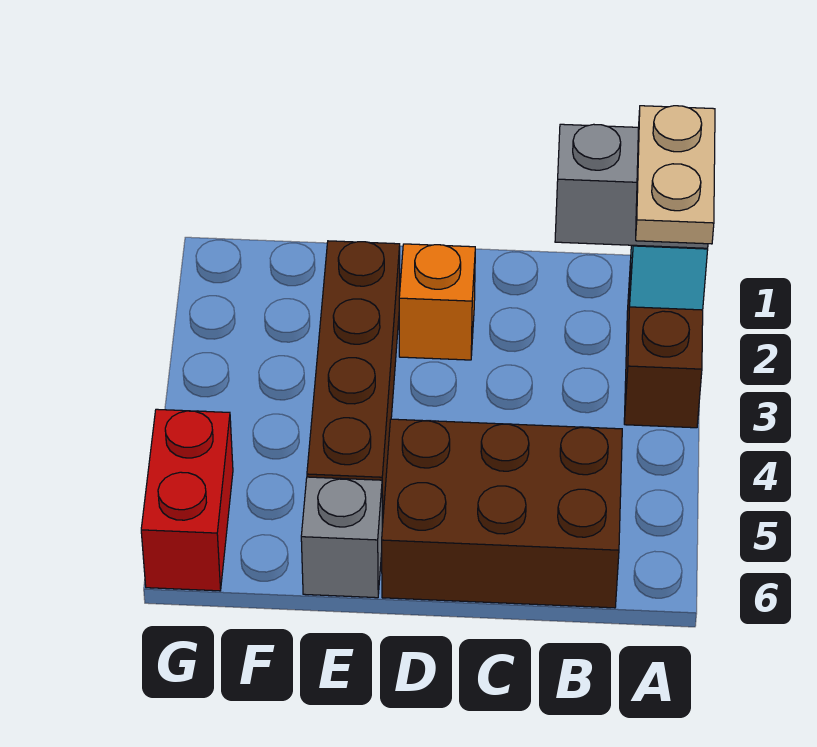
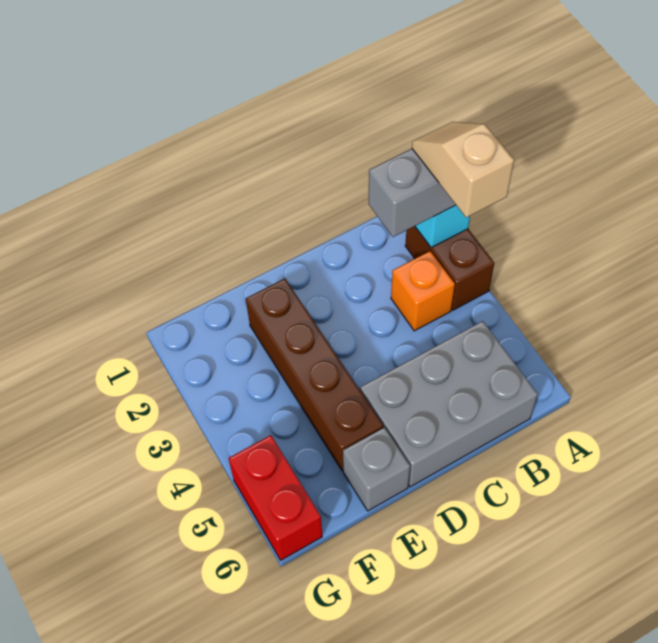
tan 1x2 plate [636,106,715,244] -> tan 1x2 slope [412,122,514,217]
brown 2x3 brick [382,419,622,608] -> grey 2x3 brick [360,321,538,487]
orange 1x1 brick [399,244,475,360] -> orange 1x1 brick moved to [391,251,455,331]

